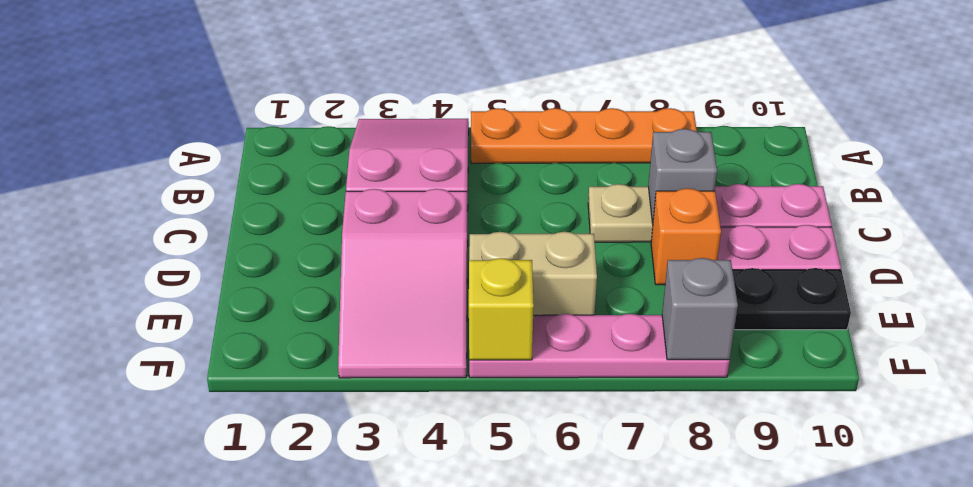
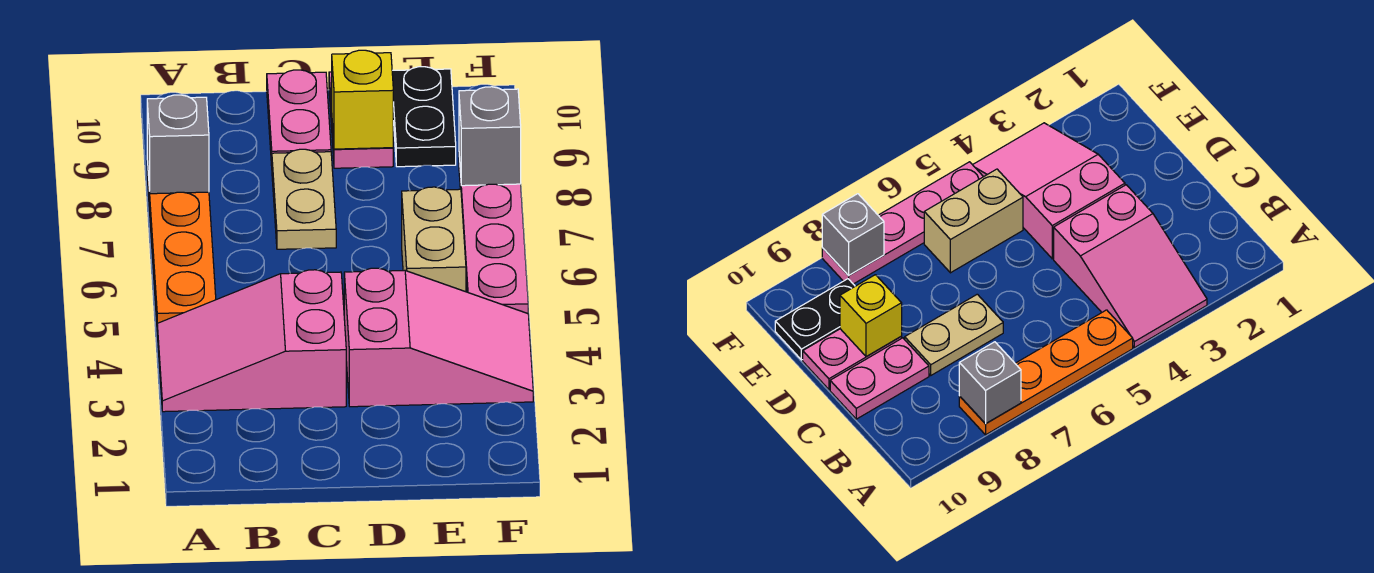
grey 1x1 brick [648,129,717,224] -> grey 1x1 brick moved to [147,95,209,194]
orange 1x1 brick [651,188,721,285] -> none
yellow 1x1 brick [469,258,534,360] -> yellow 1x1 brick moved to [332,50,393,149]

